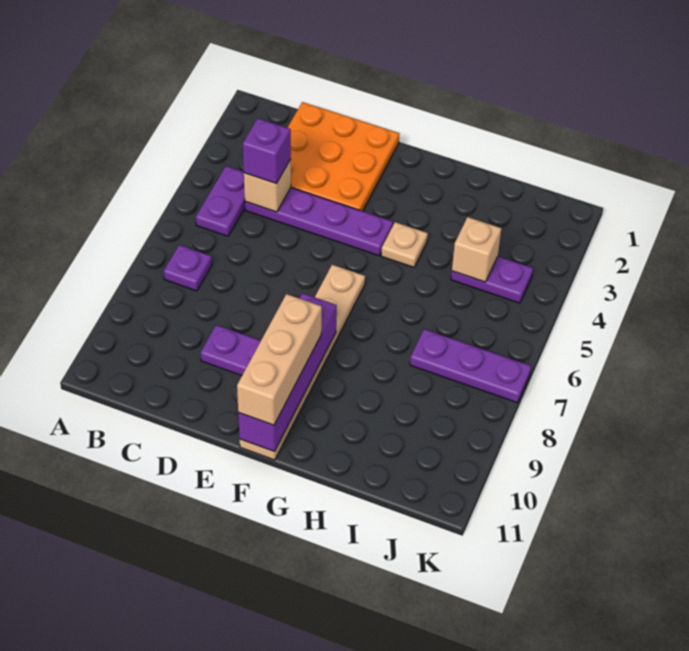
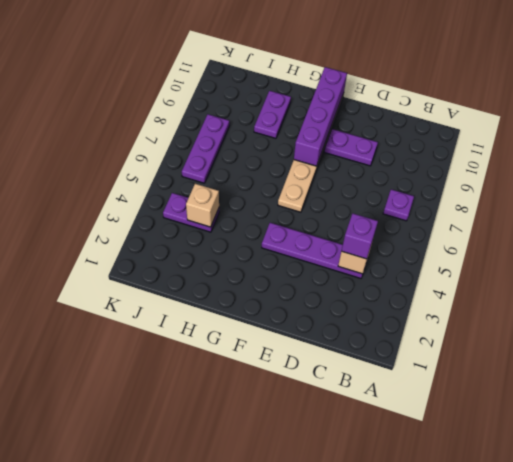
purple 1x2 plate [196,166,245,236] -> purple 1x2 plate moved to [254,91,291,138]
orange 3x3 plate [287,102,399,211] -> none
tan 1x3 brick [237,294,322,425] -> none
tan 1x1 plate [381,222,428,267] -> none
purple 1x3 plate [410,329,531,403] -> purple 1x3 plate turned to [182,114,230,183]

